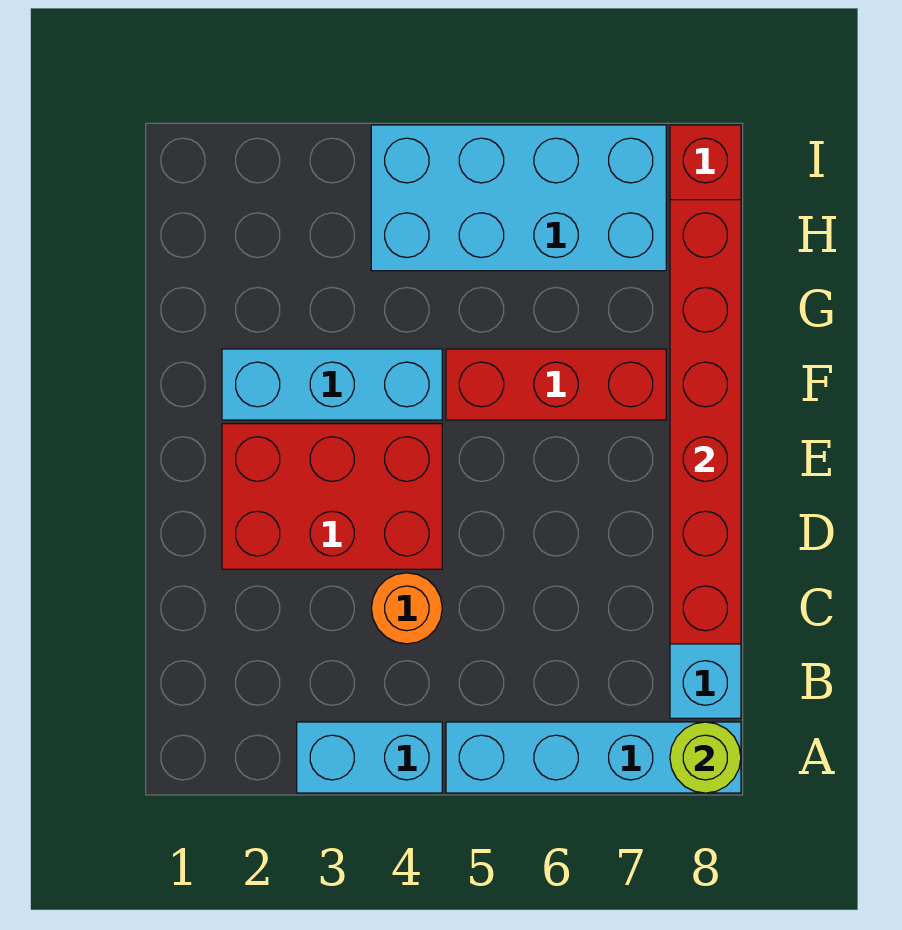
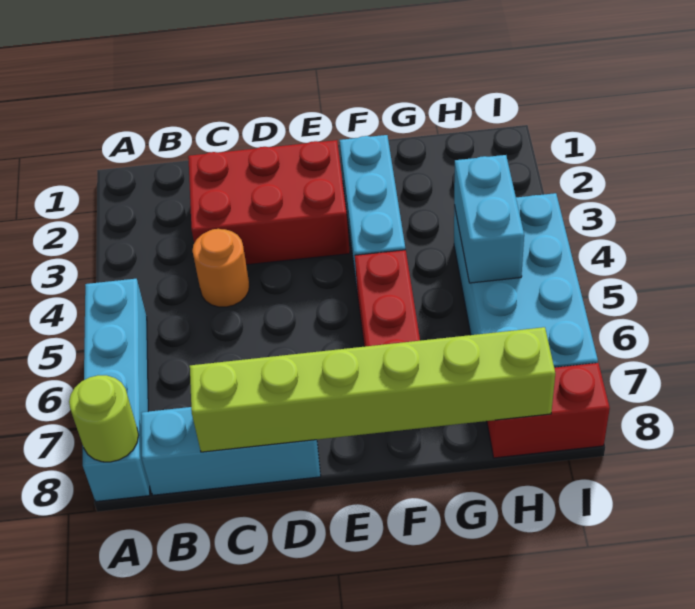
cyan 1x2 brick [297,722,442,793] -> cyan 1x2 brick moved to [454,155,524,283]
red 1x6 brick [670,200,741,644] -> lime 1x6 brick [190,327,555,452]
red 2x3 brick [222,424,442,569] -> red 2x3 brick turned to [188,140,350,265]

